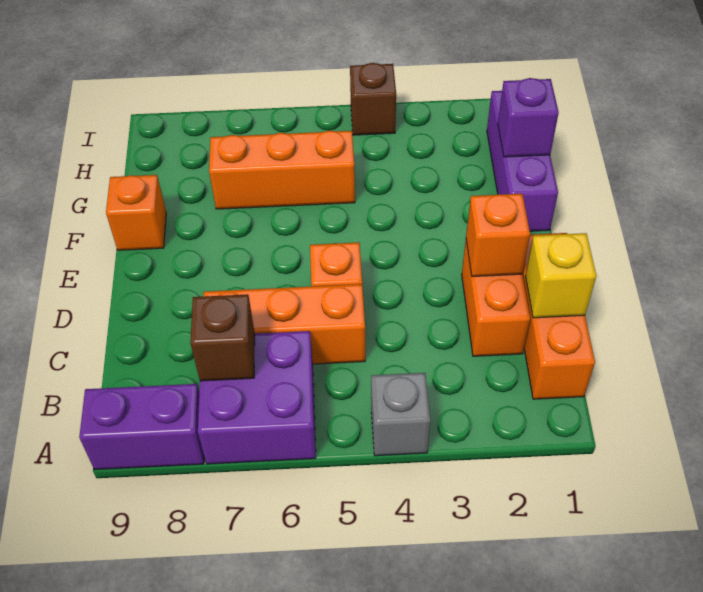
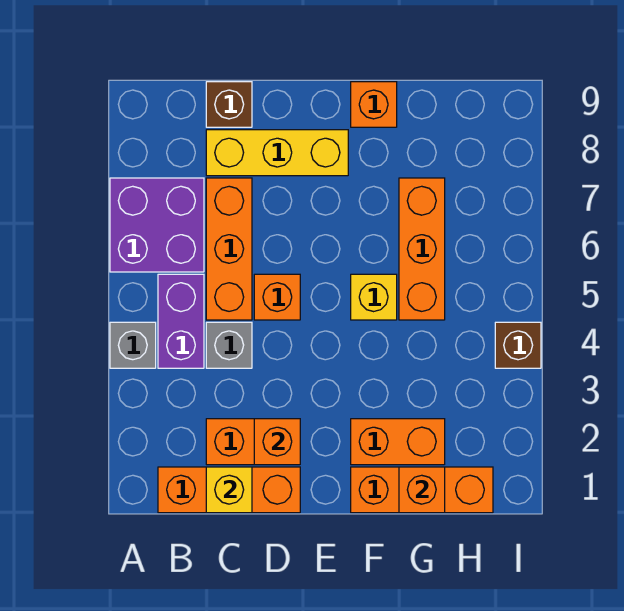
purple 1x2 brick [79,384,204,470] -> purple 1x2 brick moved to [158,274,204,368]
brown 1x1 brick [190,294,255,381] -> brown 1x1 brick moved to [206,82,252,127]
none -> grey 1x1 brick [206,322,252,368]
none -> yellow 1x3 brick [206,130,348,176]
purple 1x3 brick [487,91,558,231] -> orange 1x3 brick [351,467,493,513]
none -> orange 1x2 brick [351,419,445,465]
none -> yellow 1x1 brick [351,274,397,320]
purple 1x1 brick [498,78,559,157] -> orange 1x1 brick [399,467,445,513]

